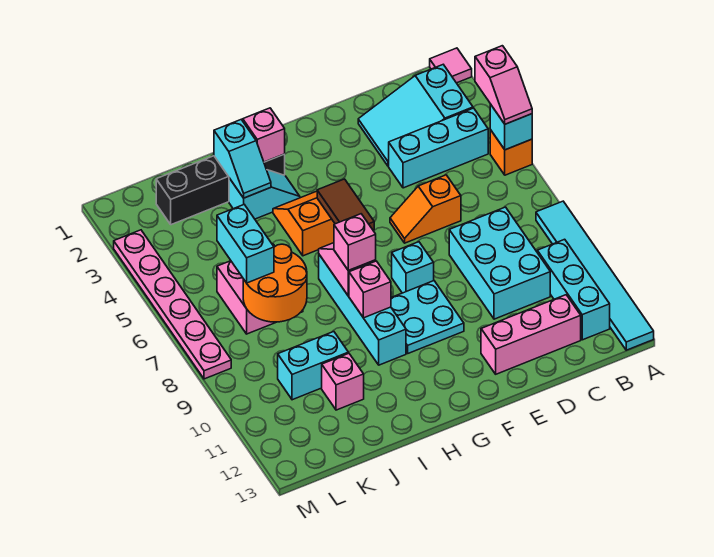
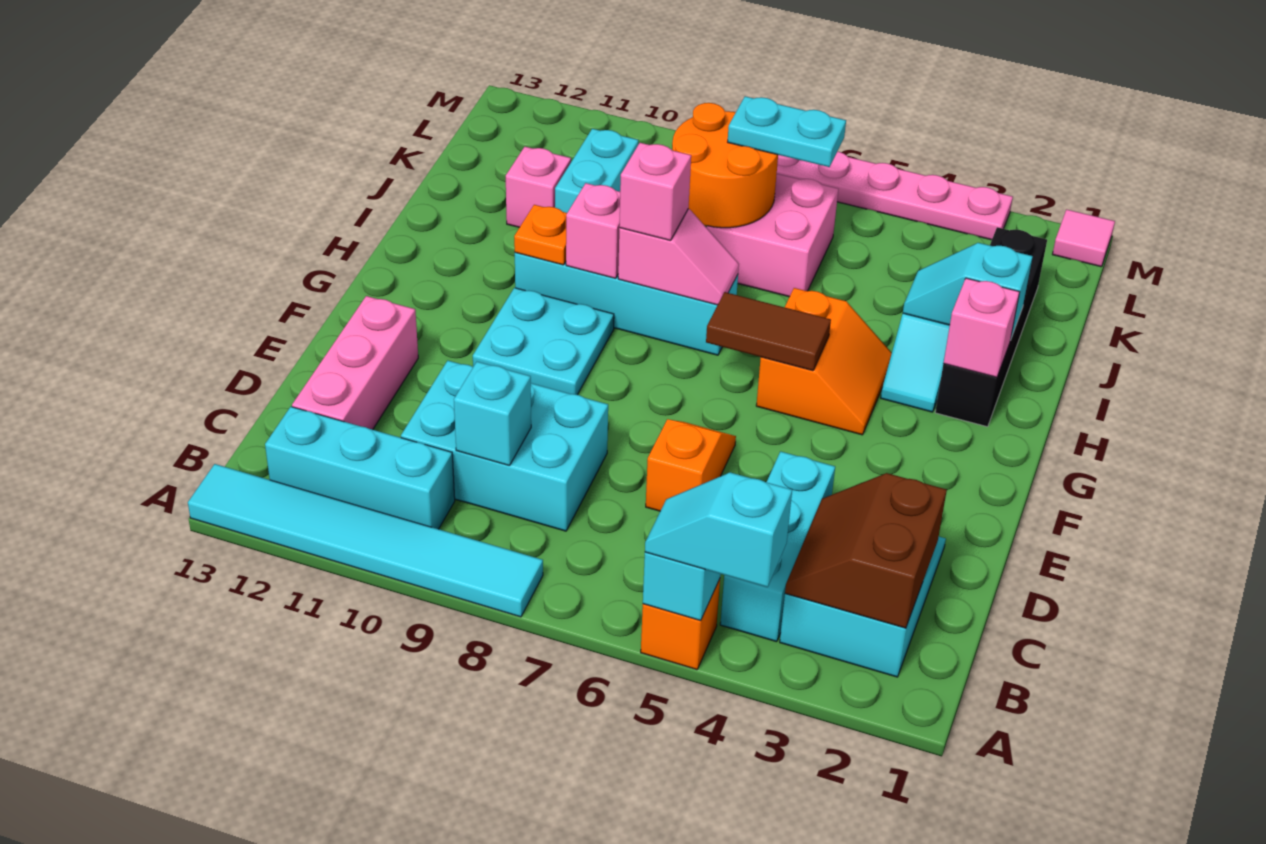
pink 1x1 tile [430,48,472,83] -> pink 1x1 tile moved to [1052,209,1115,267]
pink 1x2 slope [475,46,532,124] -> cyan 1x2 slope [645,472,792,587]
none -> brown 2x2 slope [785,473,947,628]
cyan 1x1 brick [392,242,434,293] -> cyan 1x1 brick moved to [454,362,531,466]
none -> orange 1x1 plate [514,205,567,265]
cyan 1x2 brick [217,205,274,283] -> cyan 1x2 plate [728,96,846,167]

